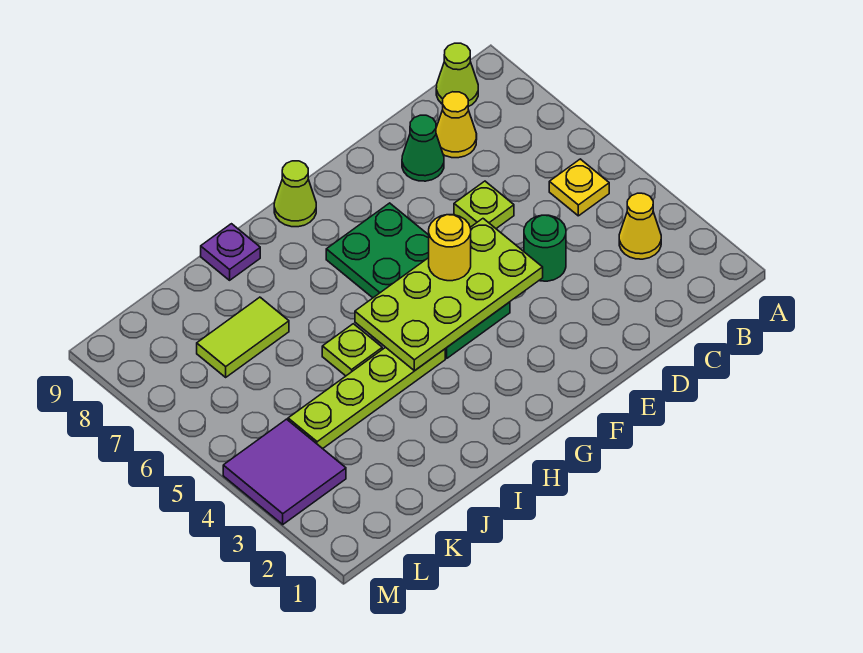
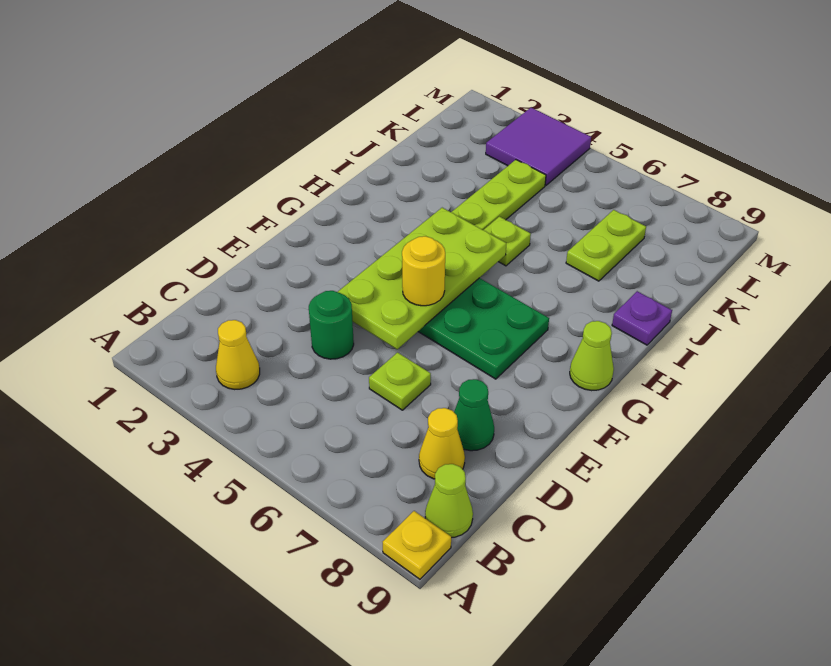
yellow 1x1 plate [549,159,609,216] -> yellow 1x1 plate moved to [383,511,451,579]
lime 1x2 tile [197,297,289,377] -> lime 1x2 plate [566,210,646,281]

